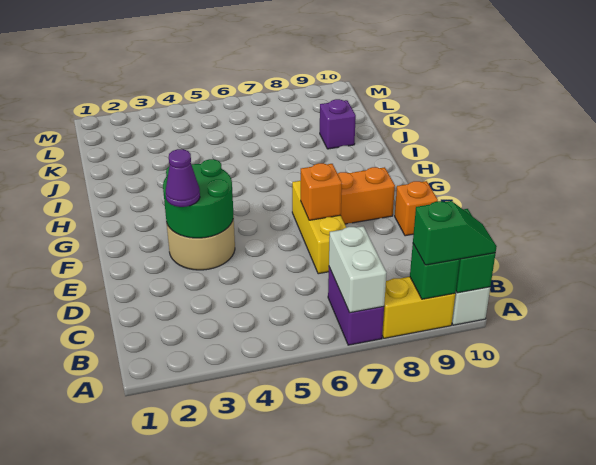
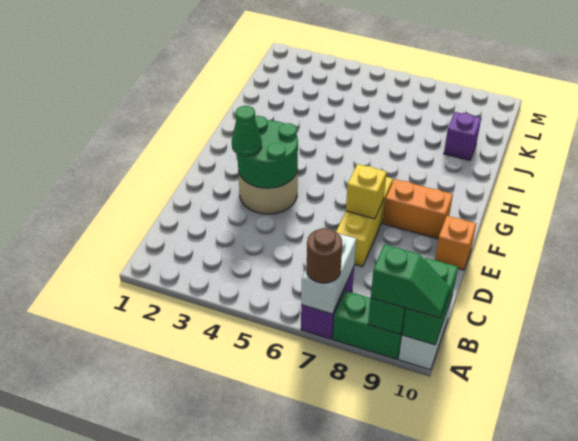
none -> brown 1x1 round brick [307,228,342,283]
yellow 1x2 brick [382,277,455,338] -> green 1x2 brick [333,291,403,359]
purple 1x1 cone [166,149,200,207] -> green 1x1 cone [232,106,262,156]
orange 1x1 brick [301,163,342,220] -> yellow 1x1 brick [346,164,387,219]

